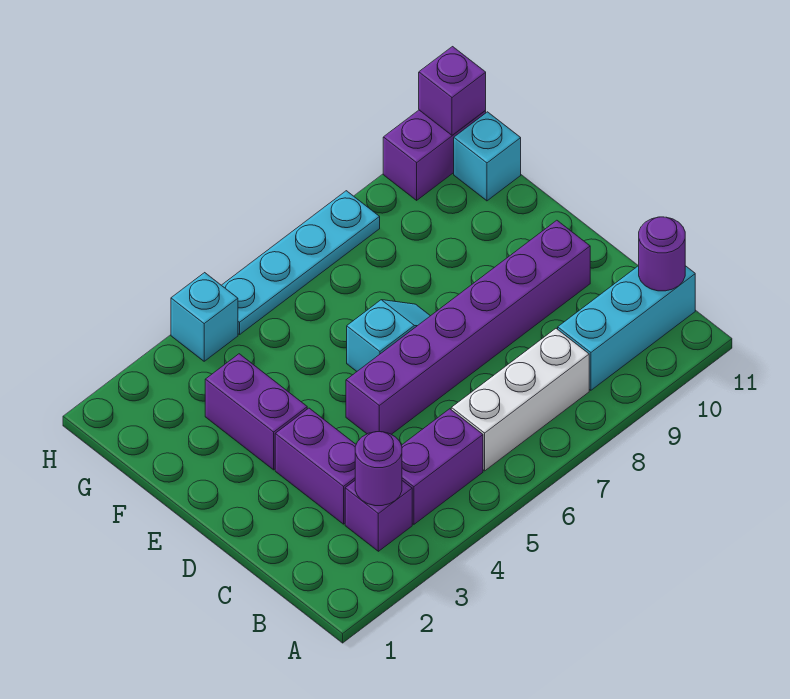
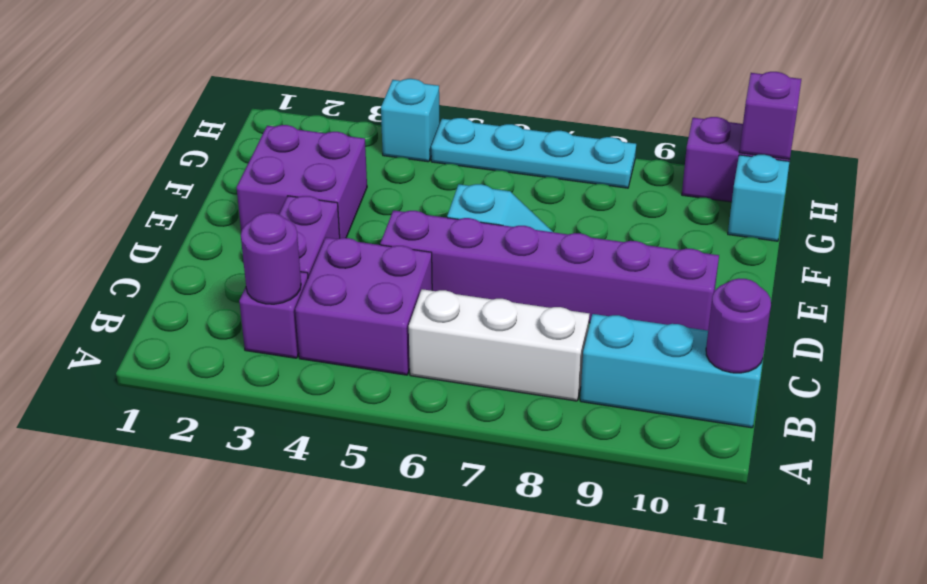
purple 1x2 brick [401,409,483,524] -> purple 2x2 brick [295,237,432,375]
purple 1x2 brick [205,354,307,470] -> purple 2x2 brick [237,125,367,238]

